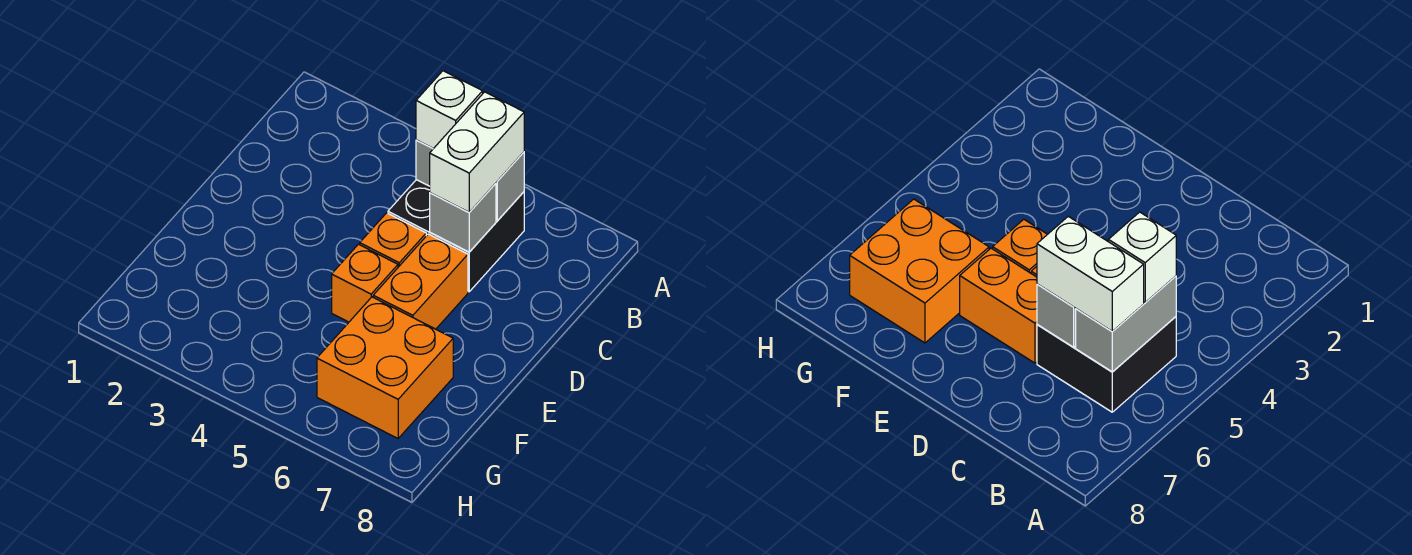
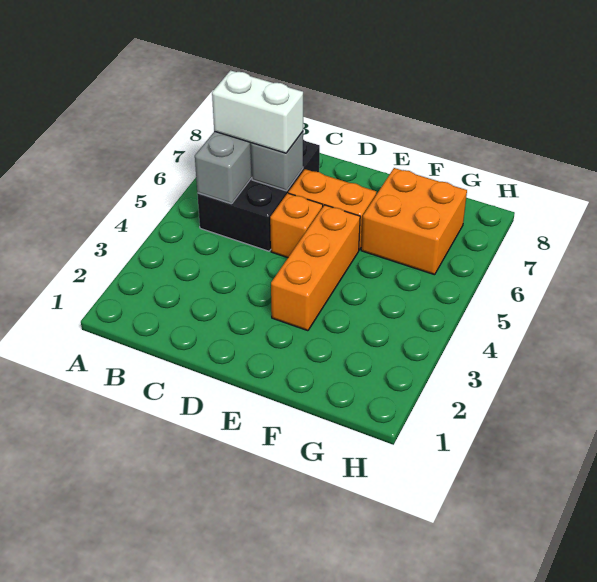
black 2x2 brick [388,180,524,292] -> black 2x3 brick [197,140,320,251]
white 1x1 brick [416,71,483,149] -> none
orange 1x1 brick [332,244,398,322] -> orange 1x3 brick [271,205,360,331]

